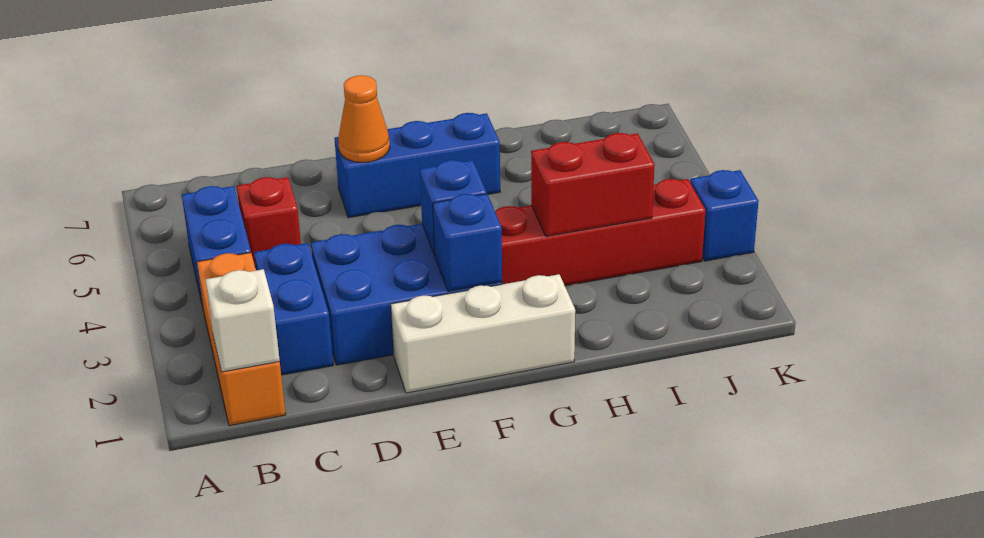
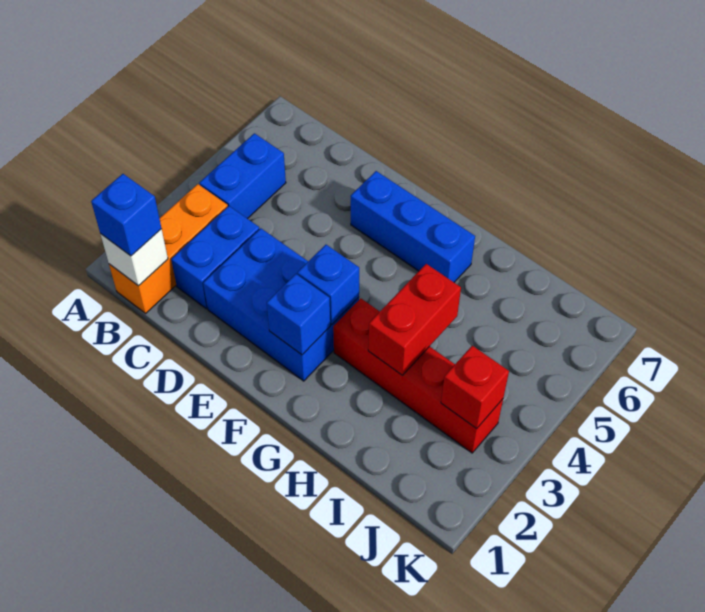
red 1x1 brick [237,177,301,267] -> red 1x1 brick moved to [441,346,509,429]
white 1x3 brick [391,274,575,393] -> none
orange 1x1 cone [338,75,390,162] -> none
red 1x2 brick [531,133,655,236] -> red 1x2 brick turned to [368,264,461,376]
blue 1x1 brick [690,170,759,261] -> blue 1x1 brick moved to [91,174,162,256]

